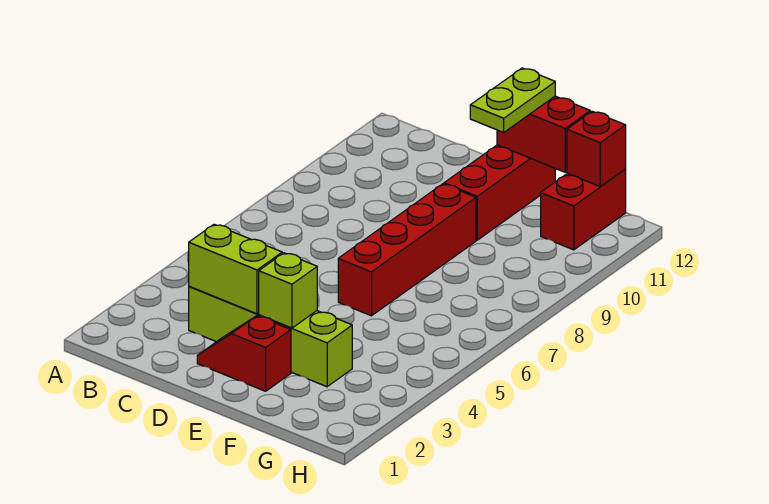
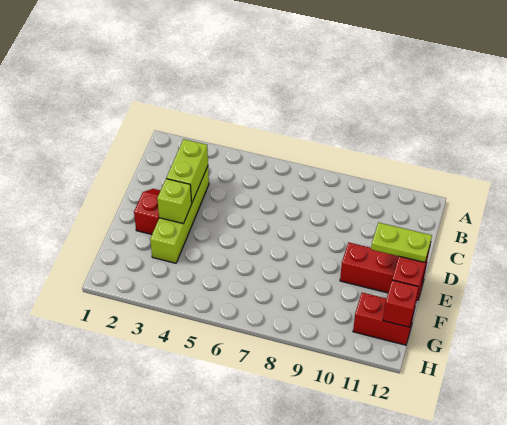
red 1x4 brick [338,184,476,316] -> none

